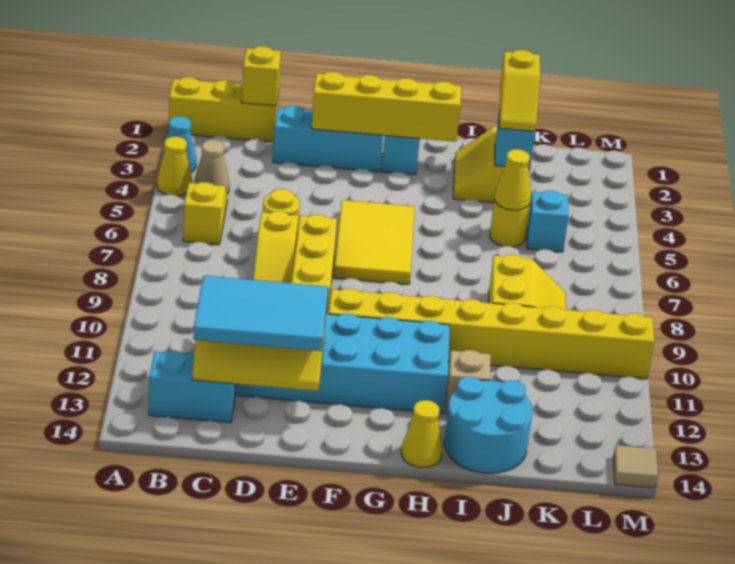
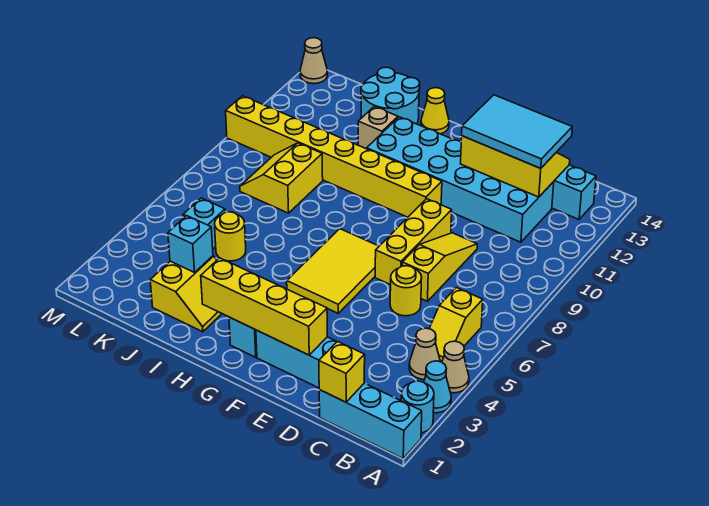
yellow 1x3 brick [168,77,279,142] -> cyan 1x3 brick [319,383,422,458]
none -> cyan 1x1 round brick [401,381,434,433]
yellow 1x1 cone [157,136,192,196] -> tan 1x1 cone [442,341,469,393]
yellow 1x2 slope [499,50,540,131] -> none
yellow 1x1 cone [494,149,531,210] -> none
tan 1x1 tile [613,445,658,488] -> tan 1x1 cone [300,38,328,84]

